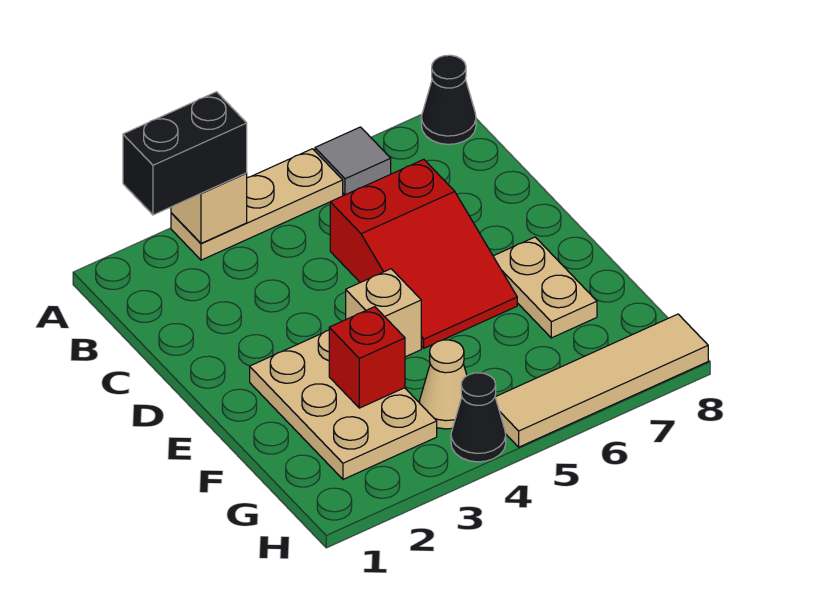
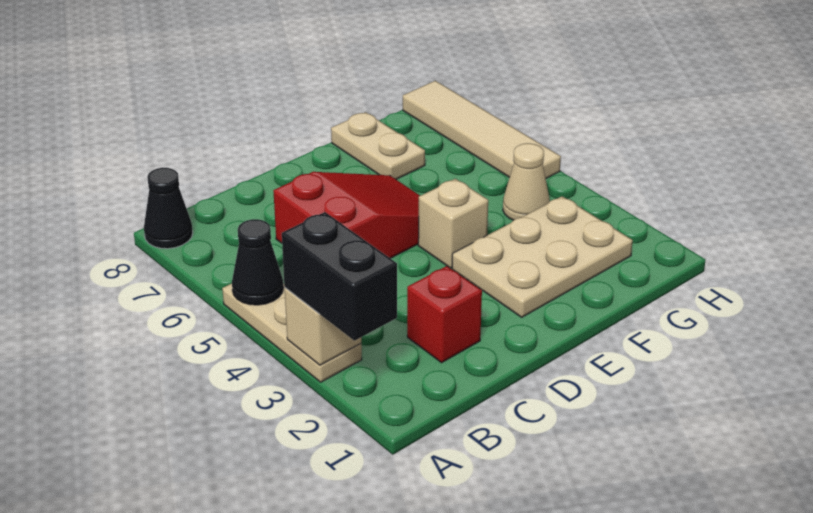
grey 1x1 tile [315,127,391,195] -> none
tan 1x2 plate [493,237,597,338] -> tan 1x2 plate turned to [331,112,425,180]
red 1x1 brick [329,307,405,408] -> red 1x1 brick moved to [407,266,482,363]
black 1x1 cone [451,373,506,462] -> black 1x1 cone moved to [232,219,283,305]

